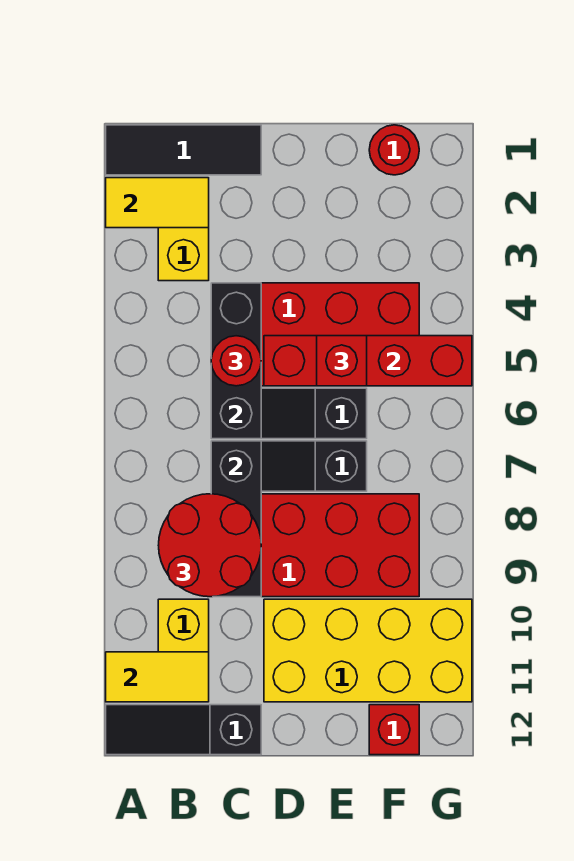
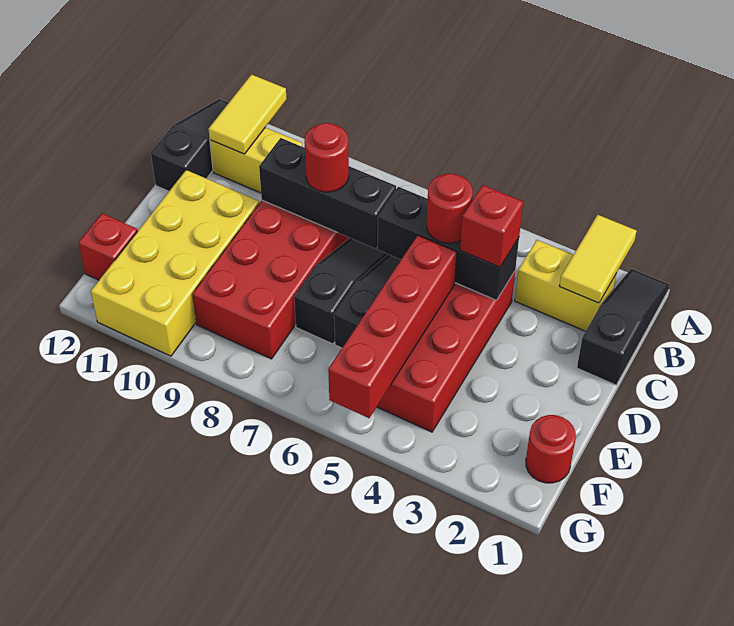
black 1x3 tile [106,125,261,175] -> black 1x3 slope [577,269,670,385]
red 2x2 round brick [158,494,261,597] -> red 1x1 round brick [304,123,349,192]
red 1x1 brick [317,336,367,386] -> red 1x1 brick moved to [460,185,523,267]

